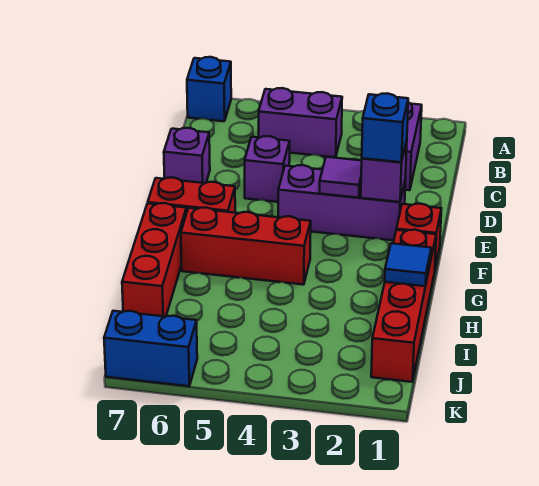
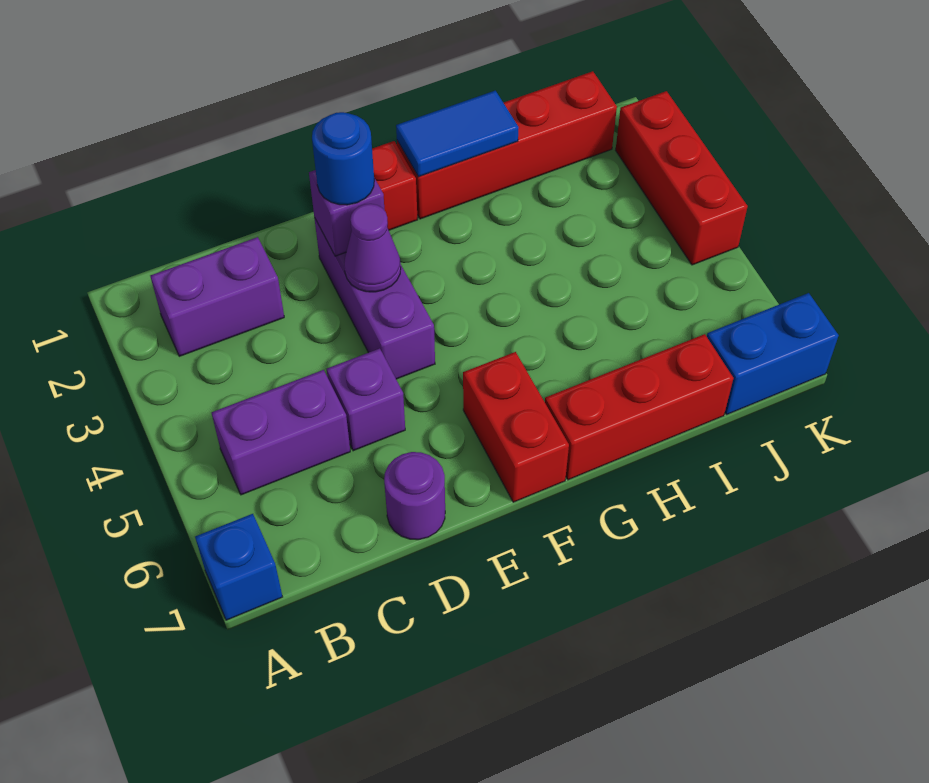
purple 1x2 brick [259,88,342,157] -> purple 1x2 brick turned to [212,370,350,495]
purple 1x1 brick [164,128,210,183] -> purple 1x1 round brick [384,452,445,540]
blue 1x1 brick [362,93,408,162] -> blue 1x1 round brick [312,112,374,205]
purple 1x1 tile [320,157,362,198] -> purple 1x1 cone [344,204,401,292]
red 1x3 brick [181,208,311,285] -> red 1x3 brick moved to [616,91,748,265]
blue 1x1 tile [385,243,431,286] -> blue 1x2 tile [396,91,519,177]
blue 1x2 brick [104,311,197,386] -> blue 1x2 brick turned to [707,293,839,415]

